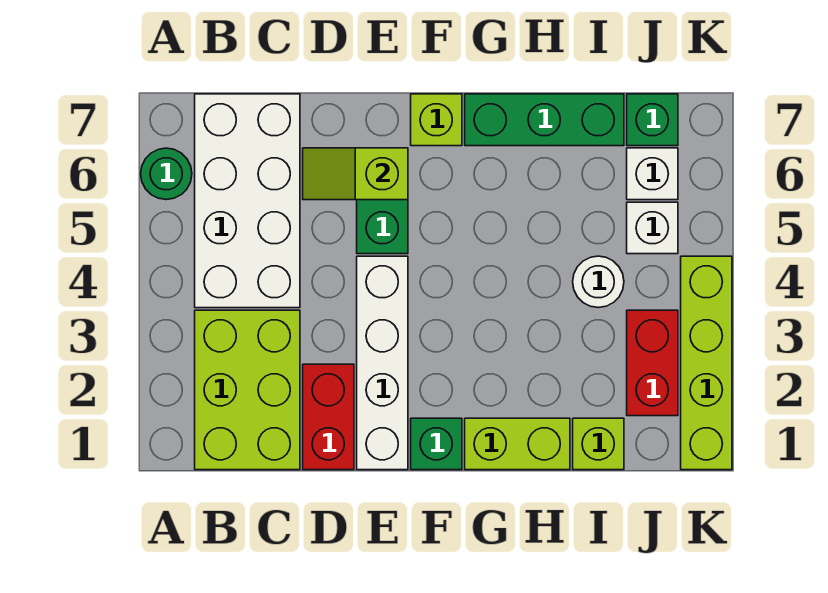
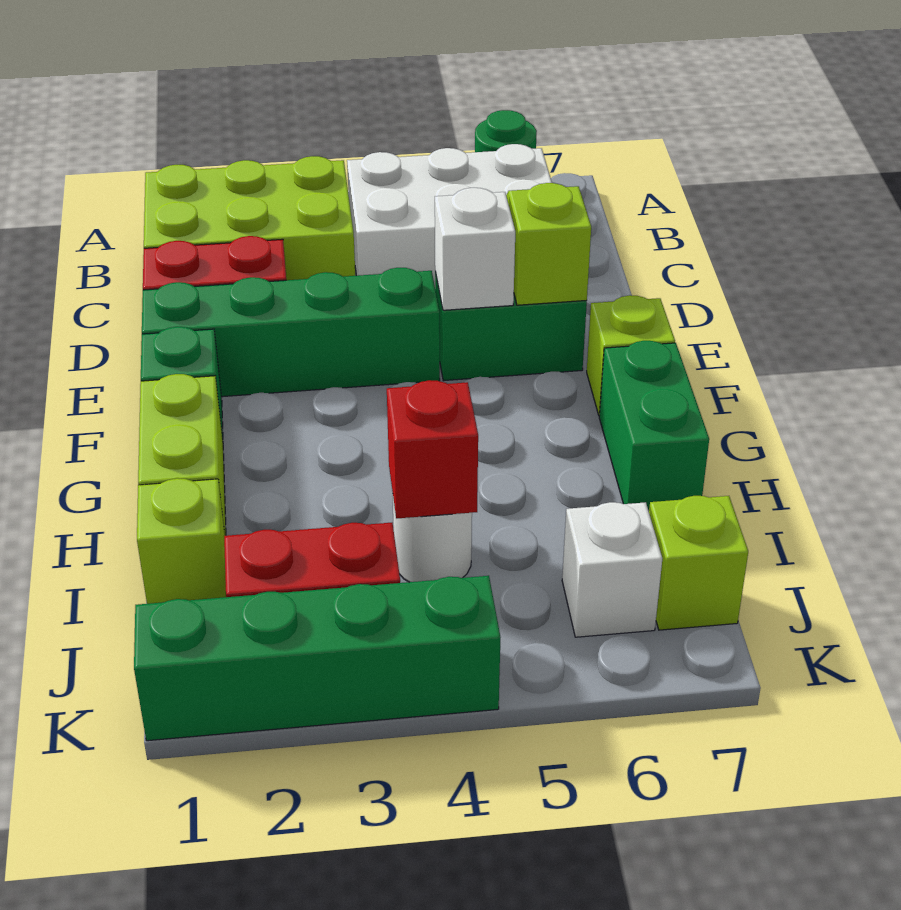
white 2x4 brick [195,94,300,308] -> white 2x3 brick [347,144,552,285]
white 1x4 brick [357,256,408,470] -> green 1x4 brick [142,268,440,397]
green 1x3 brick [465,94,624,146] -> green 1x2 brick [599,341,709,511]
none -> red 1x1 brick [387,380,478,518]
white 1x1 brick [627,202,678,254] -> white 1x1 brick moved to [435,188,515,310]
green 1x1 brick [627,94,678,146] -> lime 1x1 brick [649,496,748,630]
lime 1x4 brick [681,256,732,470] -> green 1x4 brick [134,576,501,741]

